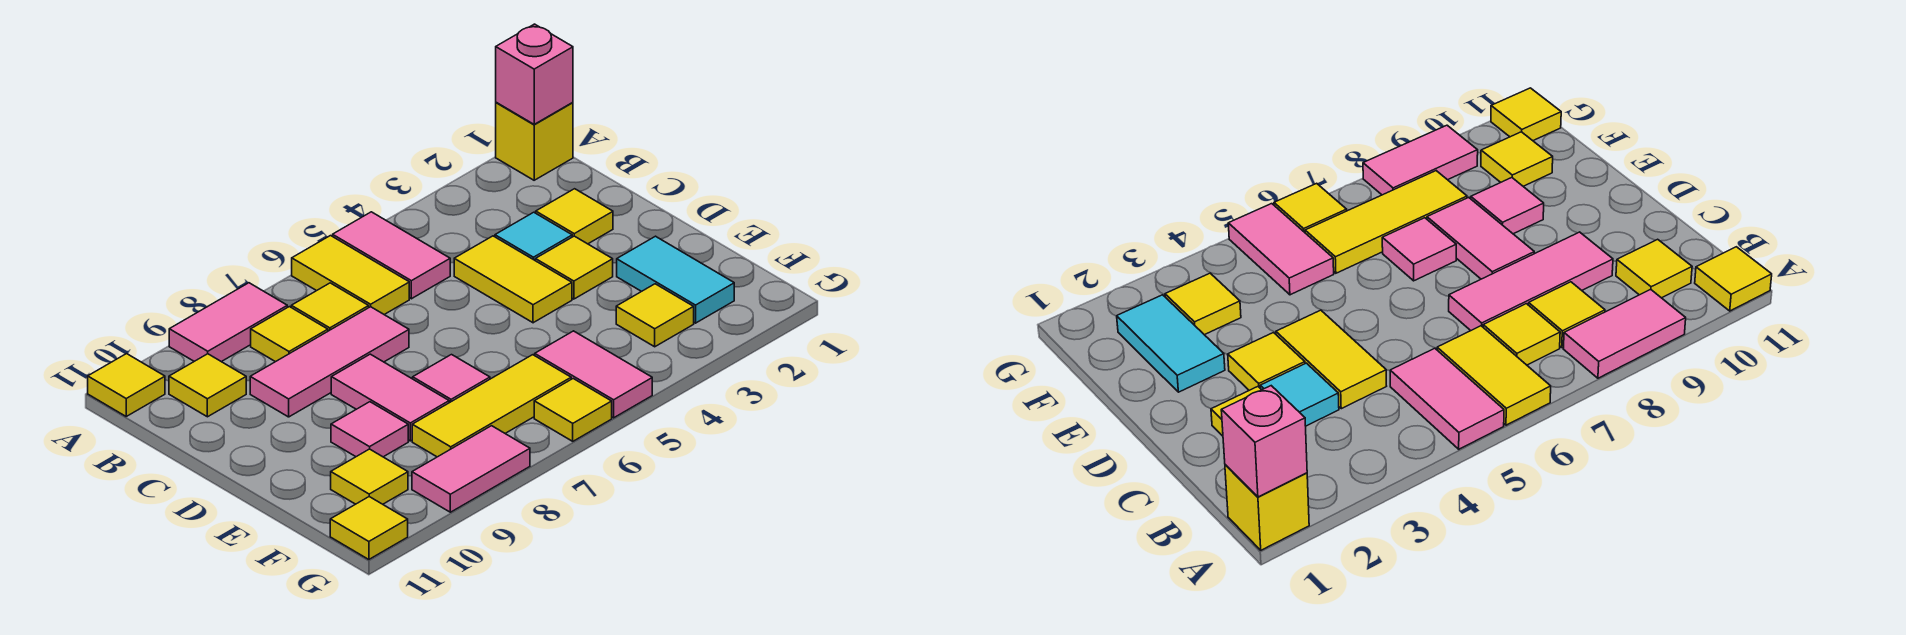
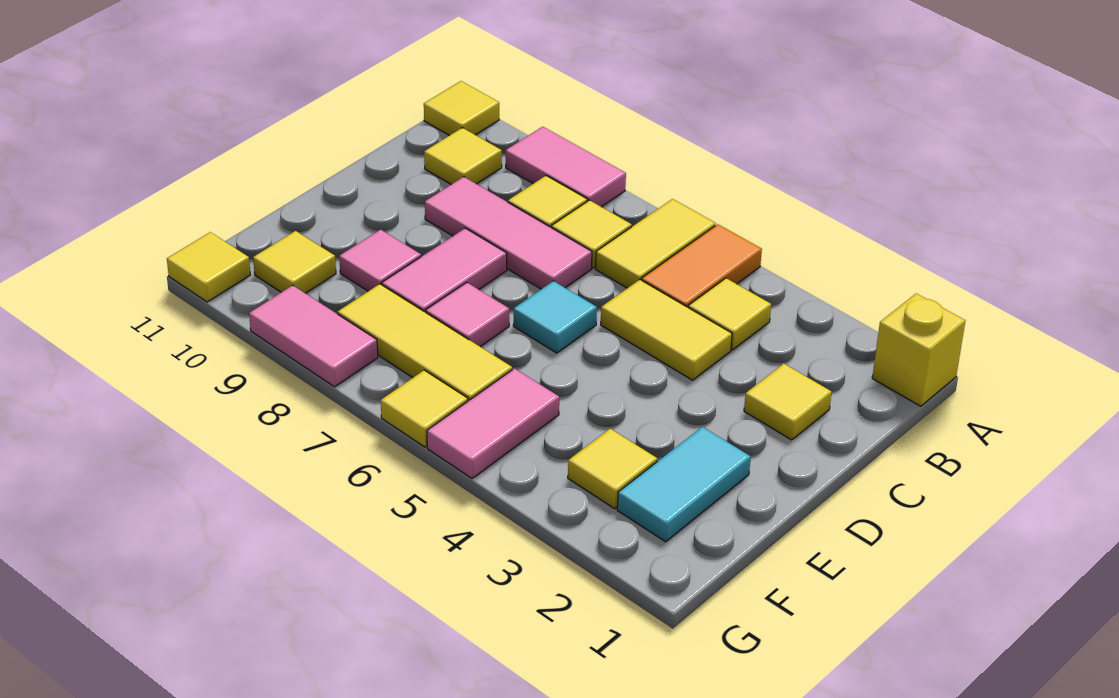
pink 1x1 brick [496,24,573,124] -> none
pink 1x2 tile [333,212,450,299] -> orange 1x2 tile [642,224,762,307]
cyan 1x1 tile [495,212,572,260] -> cyan 1x1 tile moved to [513,281,597,353]
yellow 1x2 tile [454,236,572,323] -> yellow 1x2 tile turned to [601,280,732,380]
yellow 1x1 tile [535,236,613,299] -> yellow 1x1 tile moved to [688,278,771,350]

